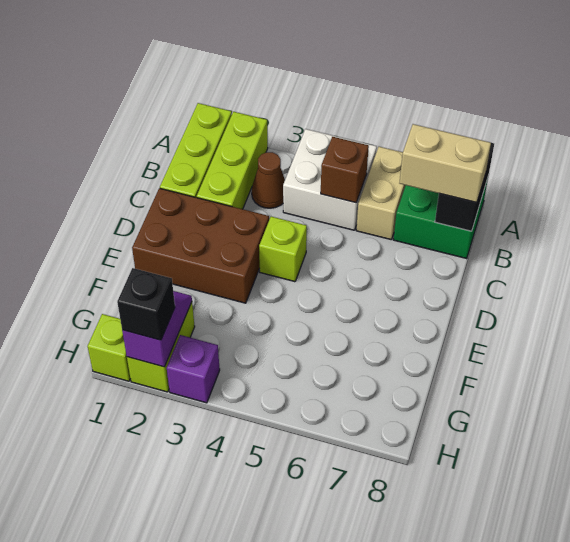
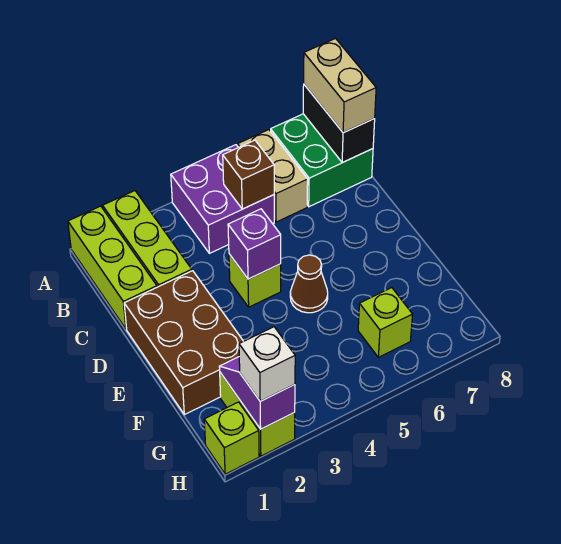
white 2x2 brick [283,129,377,230] -> purple 2x2 brick [171,145,274,253]
brown 1x1 cone [252,152,285,208] -> brown 1x1 cone moved to [290,255,328,313]
tan 1x2 brick [400,124,491,203] -> tan 1x2 brick turned to [304,39,376,133]
brown 2x3 brick [132,188,269,303] -> brown 2x3 brick turned to [124,271,243,415]
none -> lime 1x1 brick [358,288,413,357]
black 1x1 brick [117,268,175,340] -> white 1x1 brick [239,327,295,401]
purple 1x1 brick [167,335,220,403] -> purple 1x1 brick moved to [228,209,281,279]

